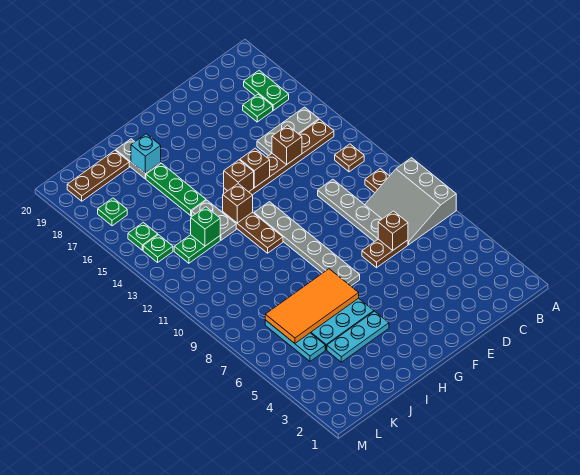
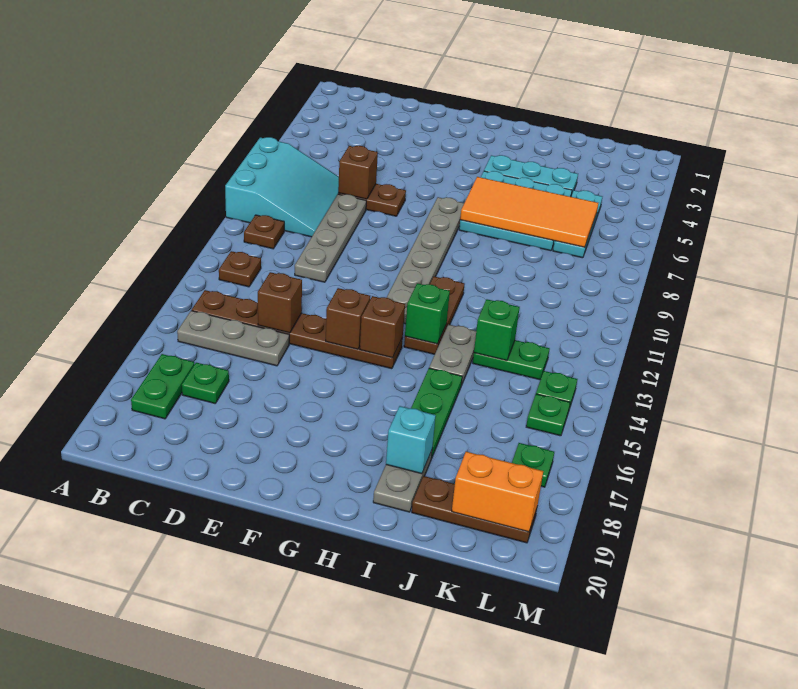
grey 3x3 slope [365,158,456,244] -> cyan 3x3 slope [225,137,339,237]
brown 1x1 brick [223,184,253,223] -> green 1x1 brick [405,283,450,344]
none -> orange 1x2 brick [452,452,543,532]

